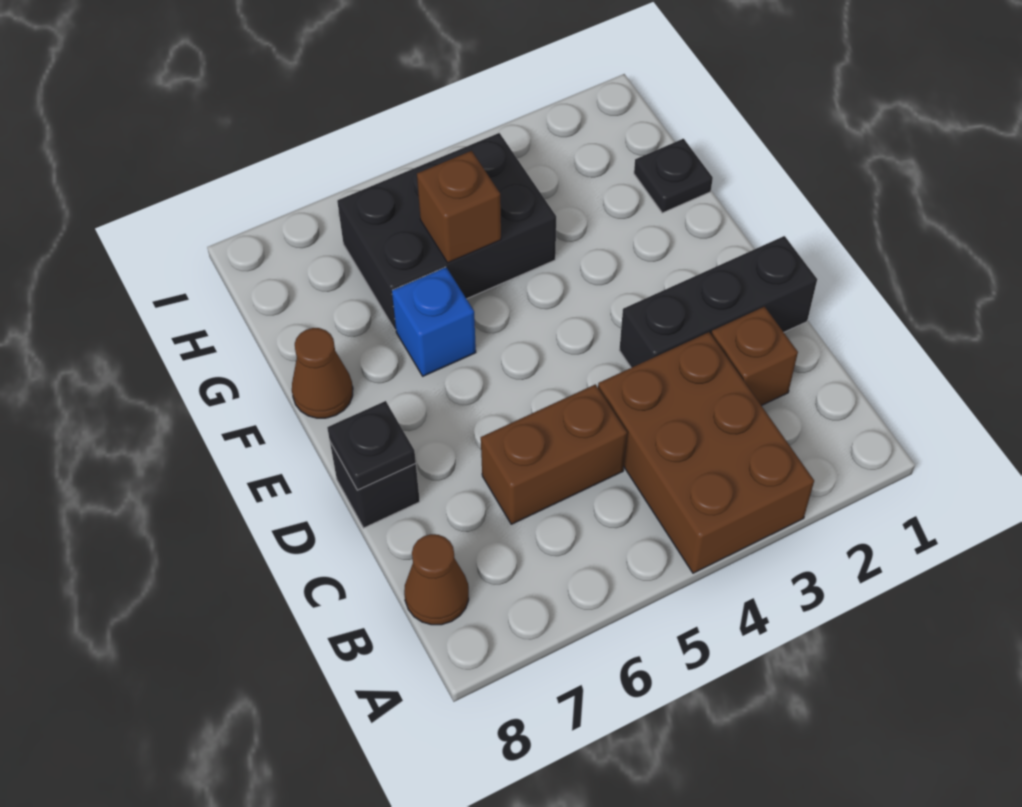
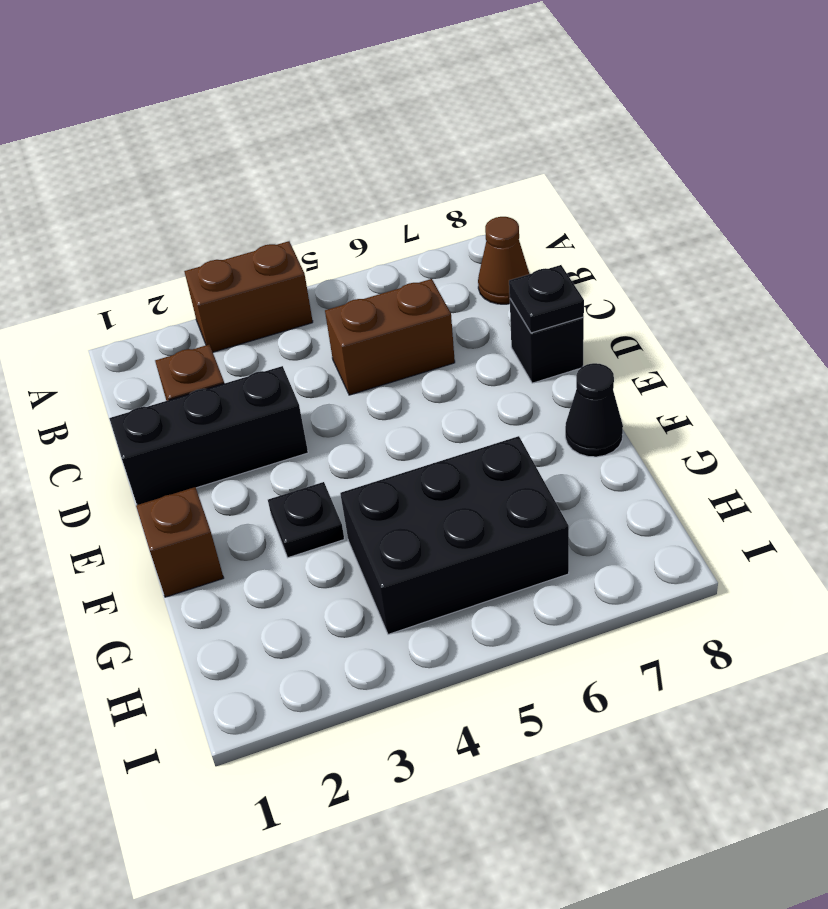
brown 2x3 brick [598,332,814,573] -> brown 1x2 brick [184,241,313,352]
blue 1x1 brick [392,267,476,376] -> none
brown 1x1 cone [292,328,353,418] -> black 1x1 cone [565,363,623,457]
black 1x1 plate [634,139,713,213] -> black 1x1 plate moved to [268,482,344,558]
brown 1x1 brick [417,151,501,263] -> brown 1x1 brick moved to [136,487,224,597]

